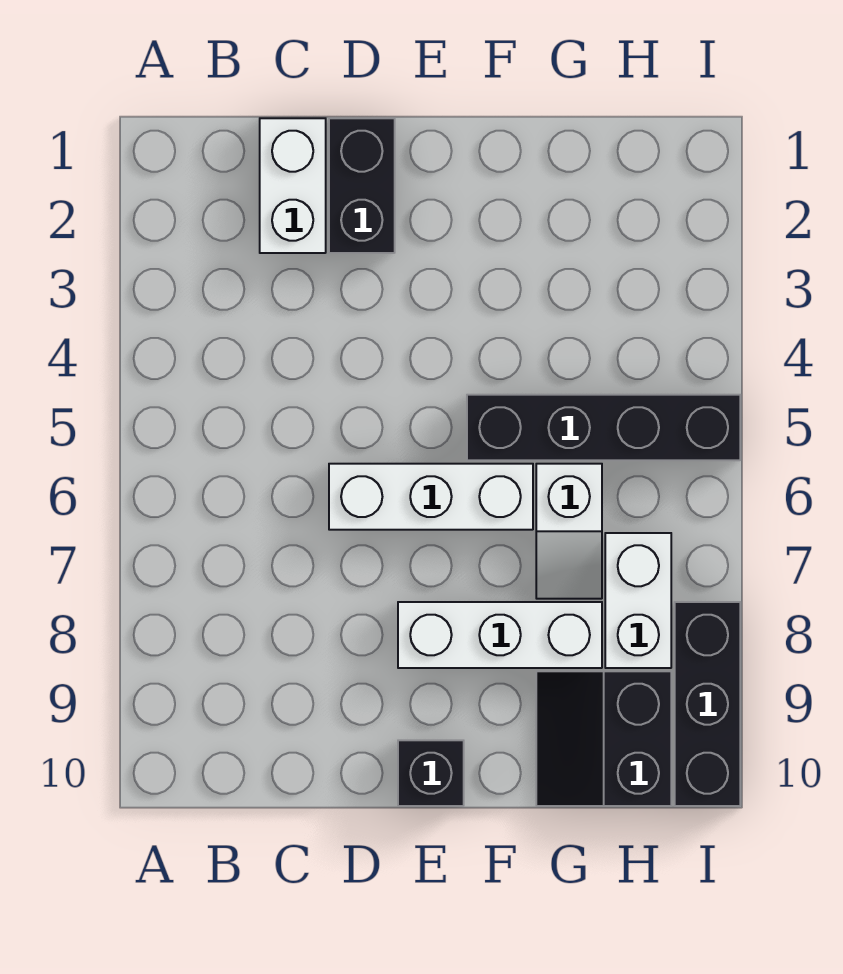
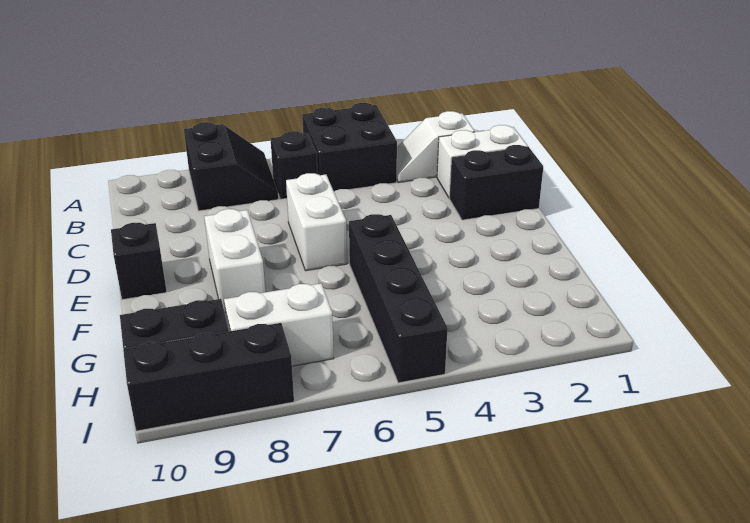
none -> black 2x2 brick [302,103,397,191]
none -> black 2x2 slope [184,122,278,211]
none -> black 1x1 brick [270,131,318,199]
white 1x3 brick [329,464,533,530] -> white 1x2 brick [286,173,347,271]
white 1x3 brick [398,602,602,668] -> white 1x2 brick [204,209,265,312]
white 1x2 slope [536,464,602,599] -> white 1x2 slope moved to [397,111,475,183]

